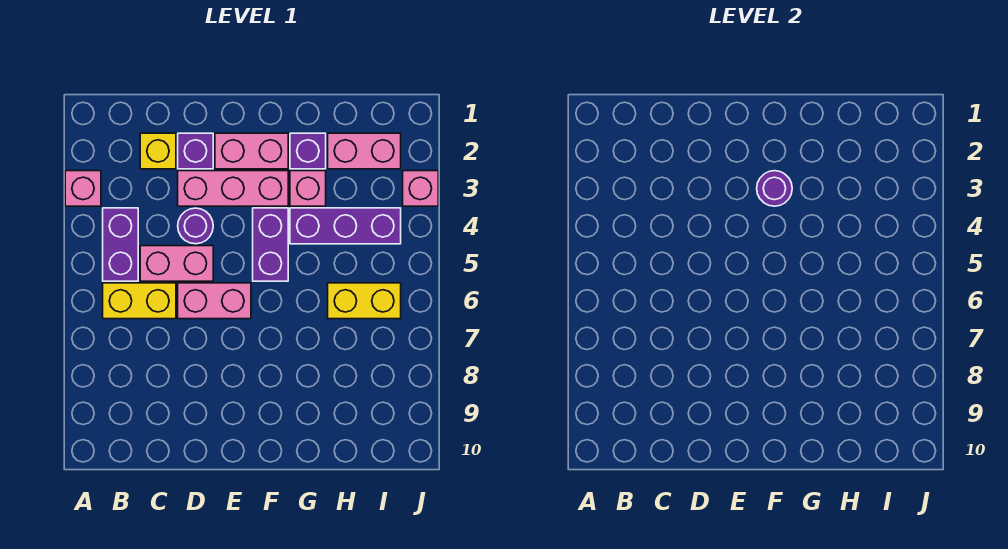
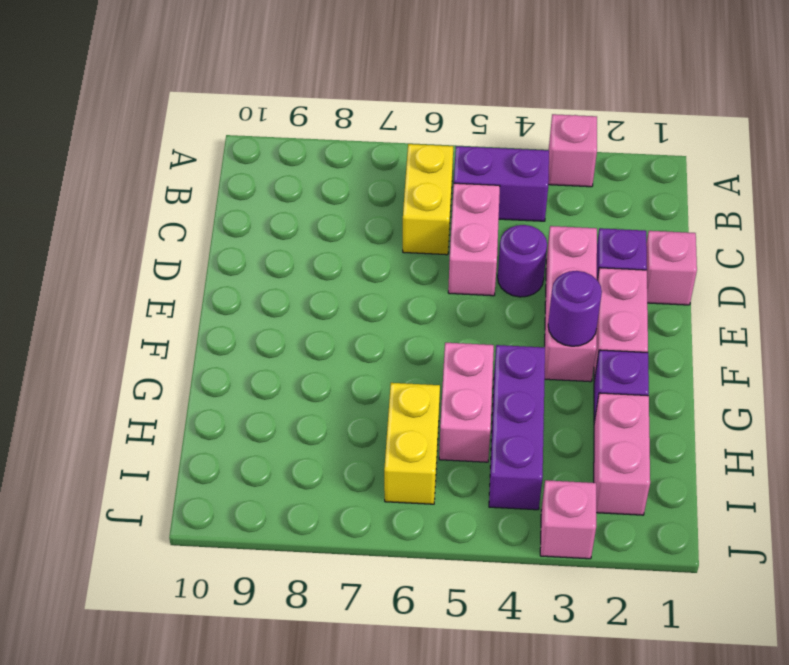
yellow 1x1 brick [140,133,176,169] -> none
pink 1x2 brick [178,283,251,319] -> pink 1x2 brick moved to [439,343,494,462]
purple 1x2 brick [253,208,288,281] -> none
pink 1x1 brick [290,171,326,206] -> pink 1x1 brick moved to [646,231,697,305]

